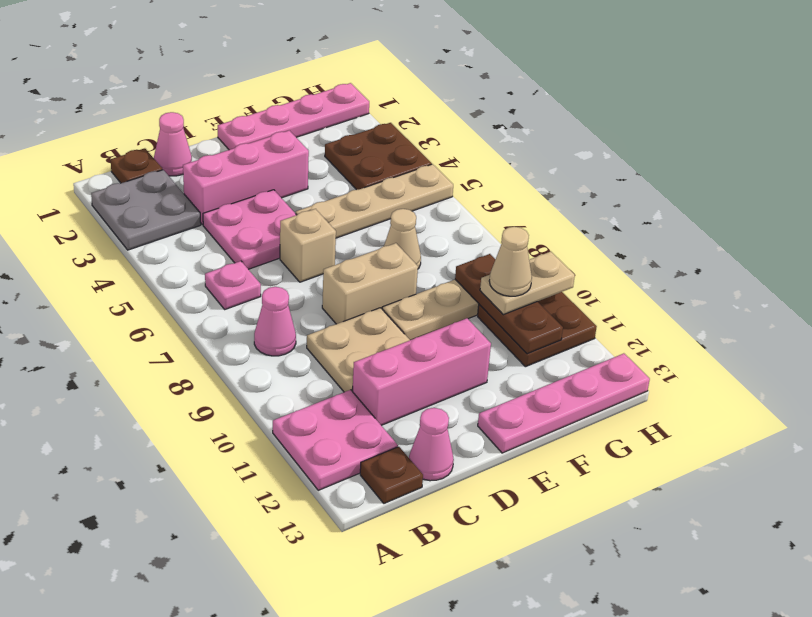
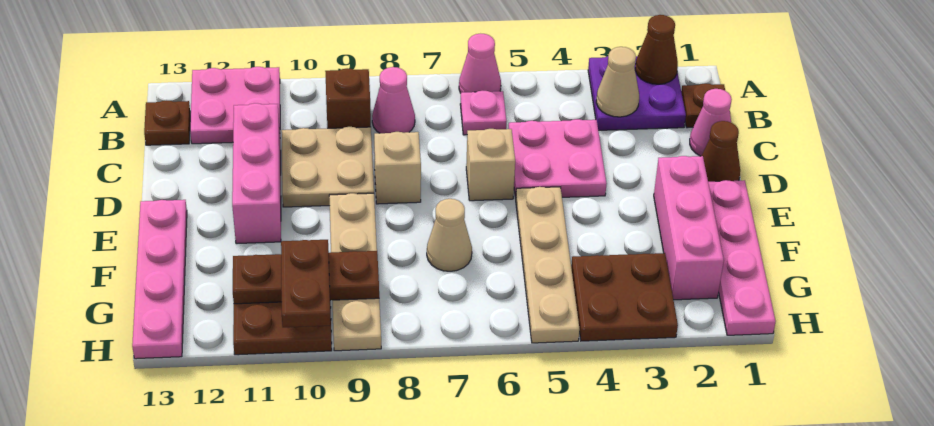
grey 2x2 plate [91,170,201,250] -> purple 2x2 plate [588,56,686,130]
none -> brown 1x1 cone [635,15,678,84]
none -> brown 1x1 brick [325,68,371,128]
pink 1x3 brick [183,130,309,225] -> pink 1x3 brick moved to [654,156,724,300]
pink 1x1 cone [409,408,454,481] -> pink 1x1 cone moved to [459,34,501,93]
none -> brown 1x1 cone [702,121,740,182]
tan 1x2 brick [322,243,418,324] -> tan 1x1 brick [374,132,421,204]
tan 1x2 plate [480,252,575,315] -> brown 1x2 plate [281,240,331,327]
tan 1x1 cone [489,227,532,296] -> tan 1x1 cone moved to [596,47,639,117]

